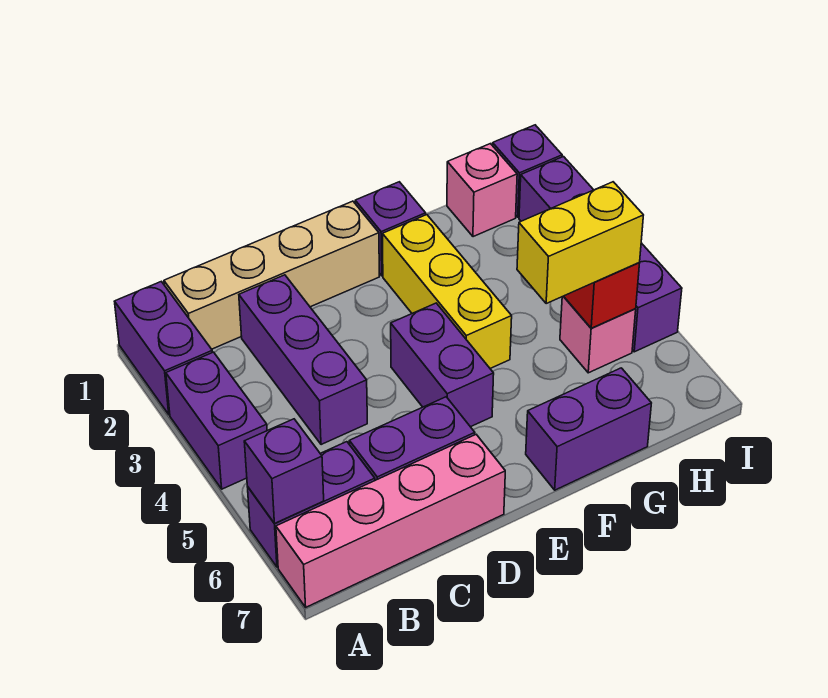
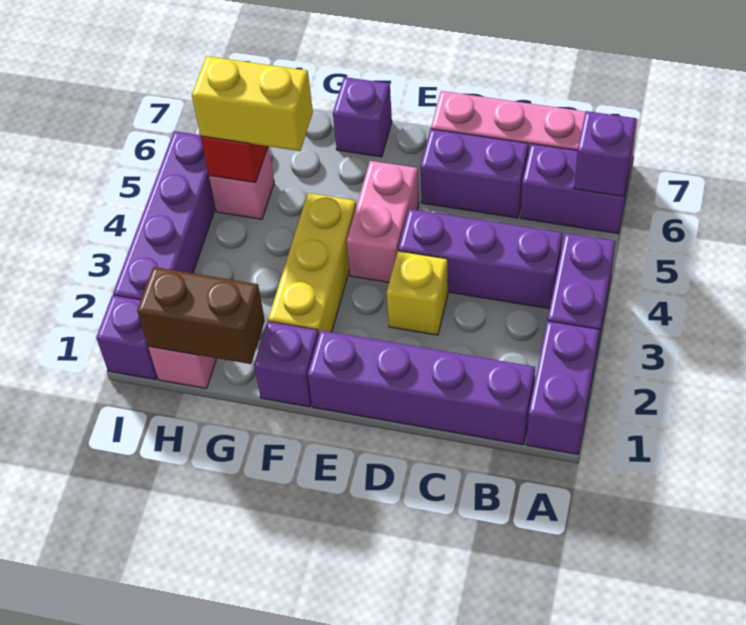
tan 1x4 brick [164,201,379,349] -> purple 1x4 brick [308,331,535,445]
purple 1x3 brick [239,275,367,445] -> purple 1x3 brick turned to [398,209,563,309]
none -> yellow 1x1 brick [387,251,448,335]
purple 1x2 brick [391,303,494,427] -> pink 1x2 brick [347,161,419,282]
purple 1x2 brick [526,368,651,490] -> purple 1x1 brick [333,77,392,157]
none -> brown 1x2 brick [137,267,265,364]

